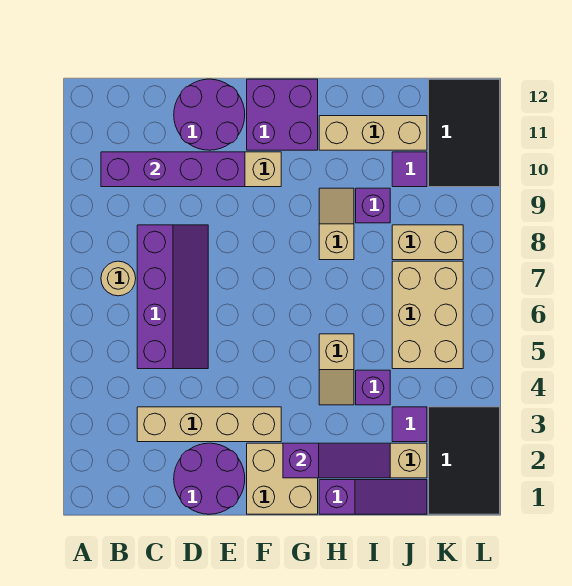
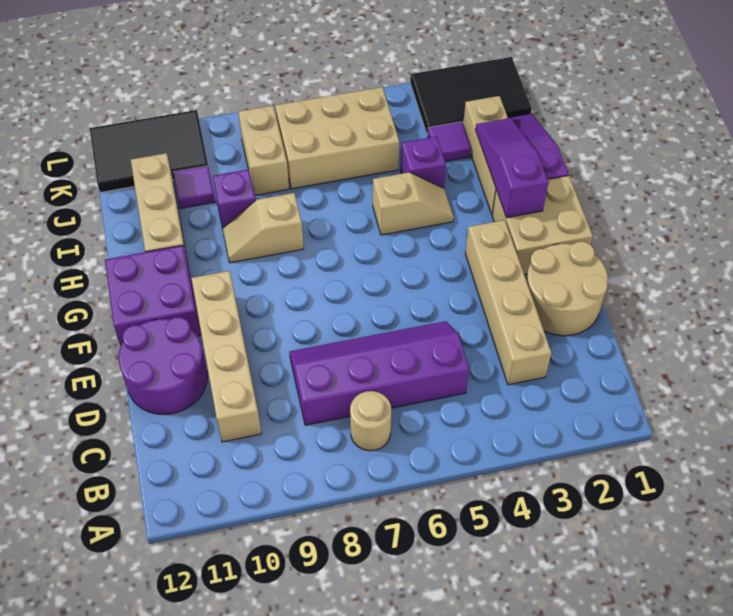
purple 1x4 brick [101,152,245,187] -> none
purple 2x2 round brick [174,443,245,514] -> tan 2x2 round brick [526,242,608,336]

